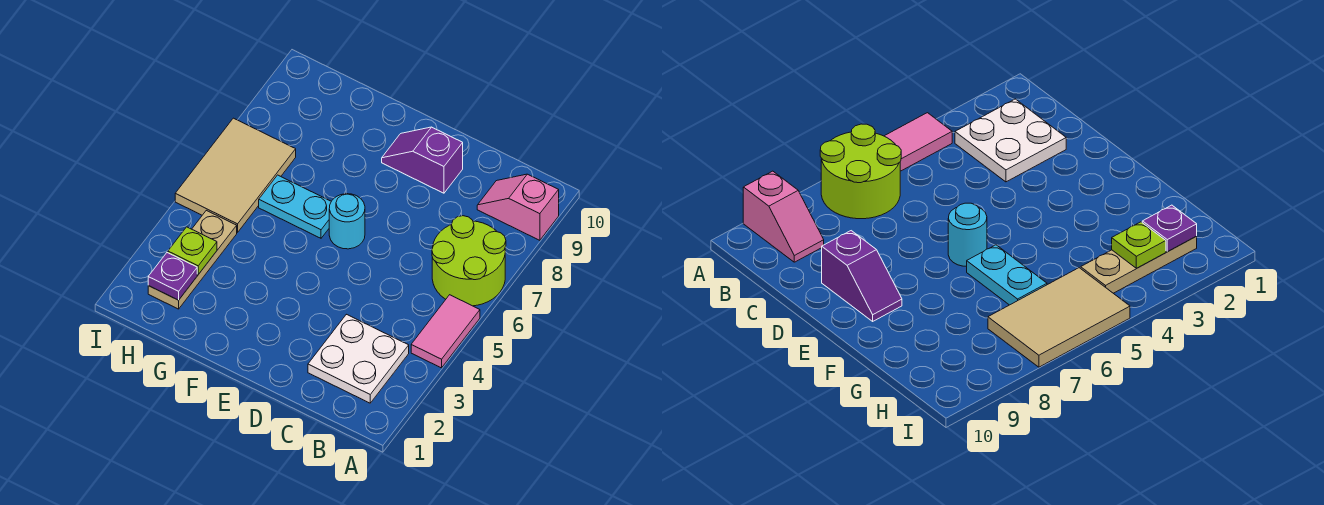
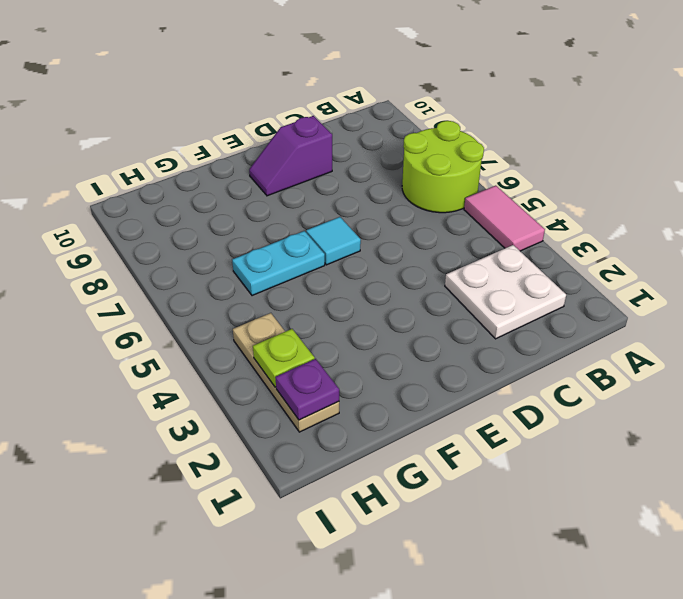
pink 1x2 slope [477,174,559,240] -> none
cyan 1x1 round brick [329,194,365,249] -> cyan 1x1 tile [306,217,361,265]
tan 2x3 tile [175,118,296,233] -> none

